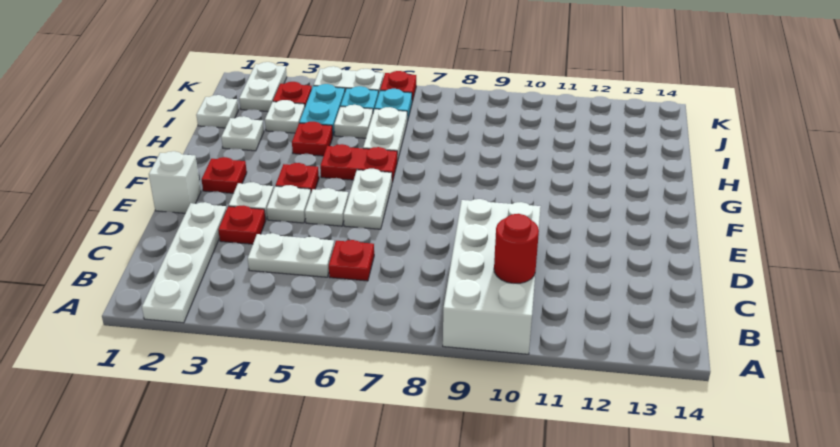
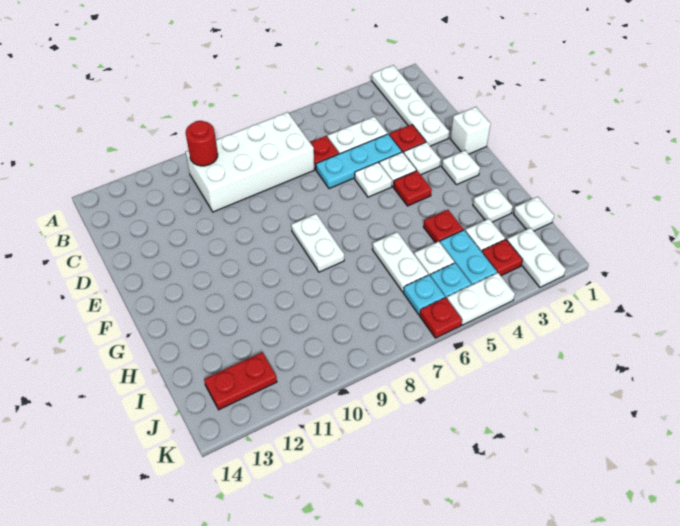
white 2x4 brick [443,199,541,354] -> white 2x4 brick turned to [186,112,314,212]
none -> cyan 1x3 plate [316,134,402,189]
white 1x2 plate [344,169,392,229] -> white 1x2 plate moved to [291,214,344,272]
red 1x1 plate [202,157,247,193] -> white 1x1 plate [442,150,480,185]
red 1x2 plate [320,144,397,182] -> red 1x2 plate moved to [204,352,277,410]

